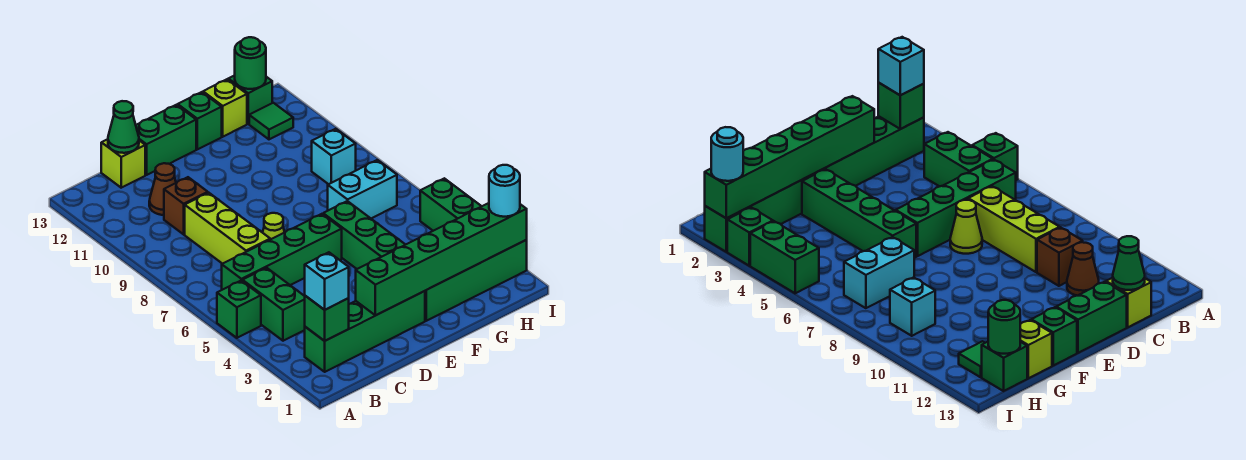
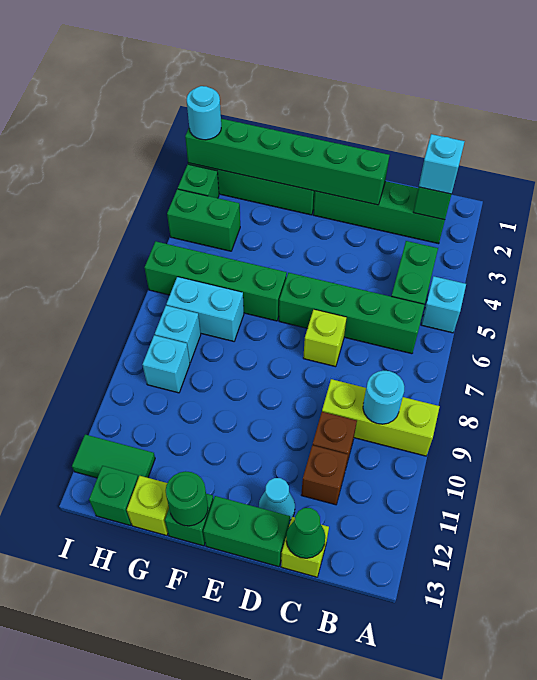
green 1x1 brick [217,281,261,338] -> cyan 1x1 brick [421,276,466,333]
none -> cyan 1x1 round brick [363,371,404,424]
lime 1x3 brick [185,193,270,264] -> lime 1x3 brick turned to [322,379,440,456]
brown 1x1 cone [149,163,176,215] -> brown 1x1 brick [301,445,348,505]
lime 1x1 cone [263,213,285,239] -> lime 1x1 brick [303,310,347,367]
none -> cyan 1x1 cone [259,478,295,520]
green 1x4 brick [323,201,405,269] -> green 1x4 brick turned to [145,241,287,321]
none -> cyan 1x1 brick [155,306,201,362]
green 1x1 tile [249,103,293,139] -> green 1x2 tile [72,435,155,478]
green 1x1 round brick [235,37,266,89] -> green 1x1 round brick moved to [166,471,208,526]
green 1x2 brick [420,178,482,231] -> green 1x2 brick turned to [167,189,240,251]

